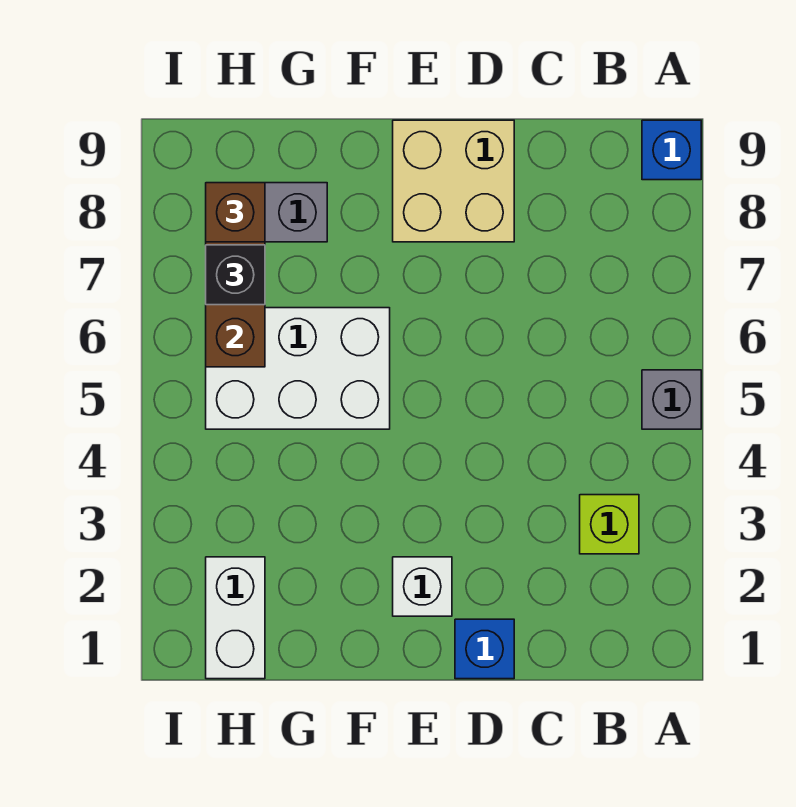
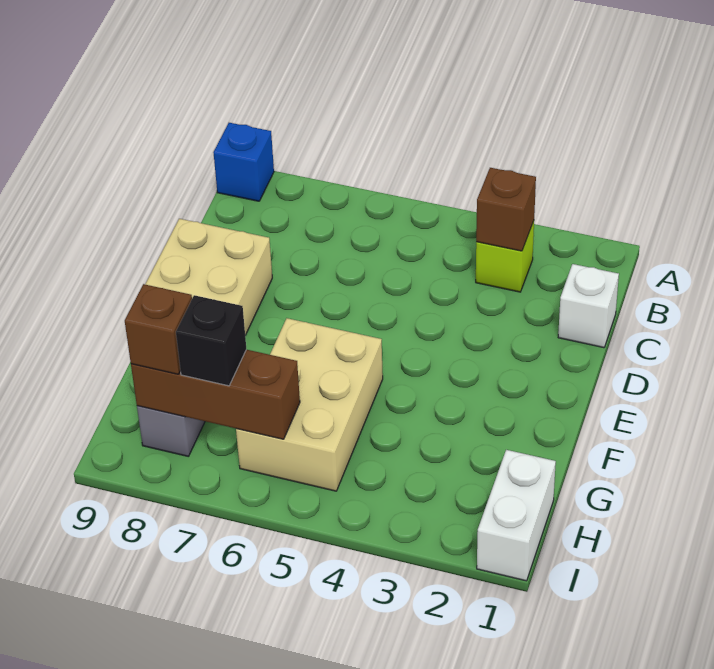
grey 1x1 brick [642,370,701,429] -> none
none -> brown 1x1 brick [476,168,536,251]
blue 1x1 brick [455,619,514,679] -> none
white 1x1 brick [393,557,452,616] -> white 1x1 brick moved to [558,264,619,348]
white 2x3 brick [206,308,390,429] -> tan 2x3 brick [236,318,383,491]
white 1x2 brick [206,557,265,679] -> white 1x2 brick turned to [477,450,556,581]

